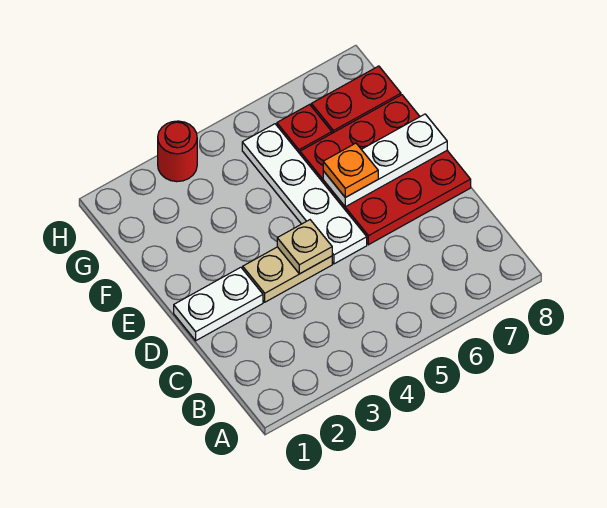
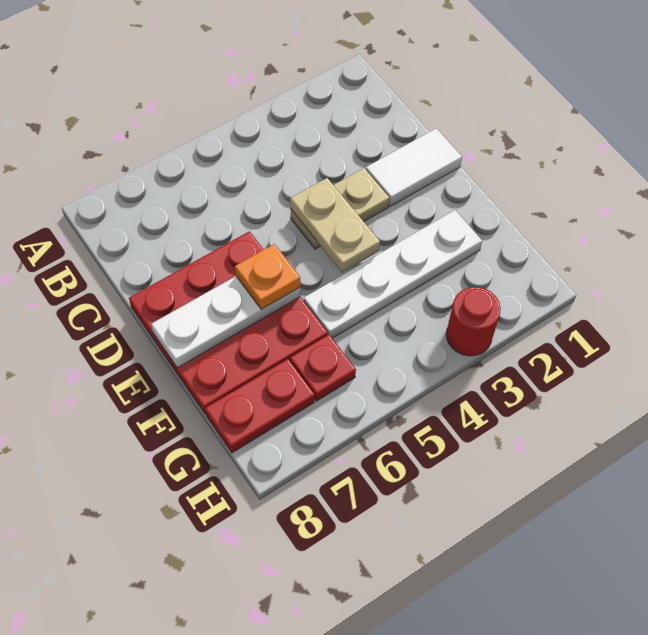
white 1x2 plate [174,267,263,341] -> white 1x2 tile [366,128,462,206]
tan 1x1 plate [277,220,332,274] -> tan 1x2 plate [290,178,380,272]
white 1x4 plate [242,124,367,264] -> white 1x4 plate turned to [304,210,482,338]

